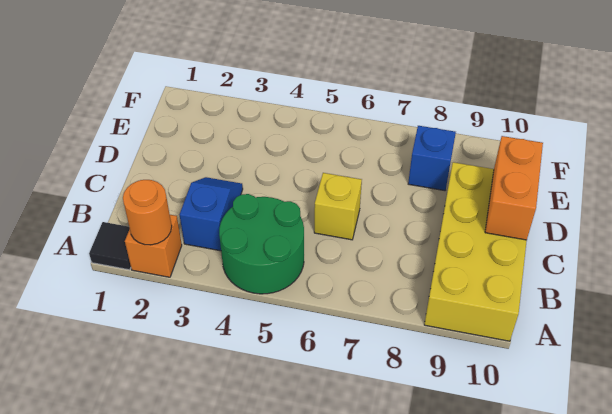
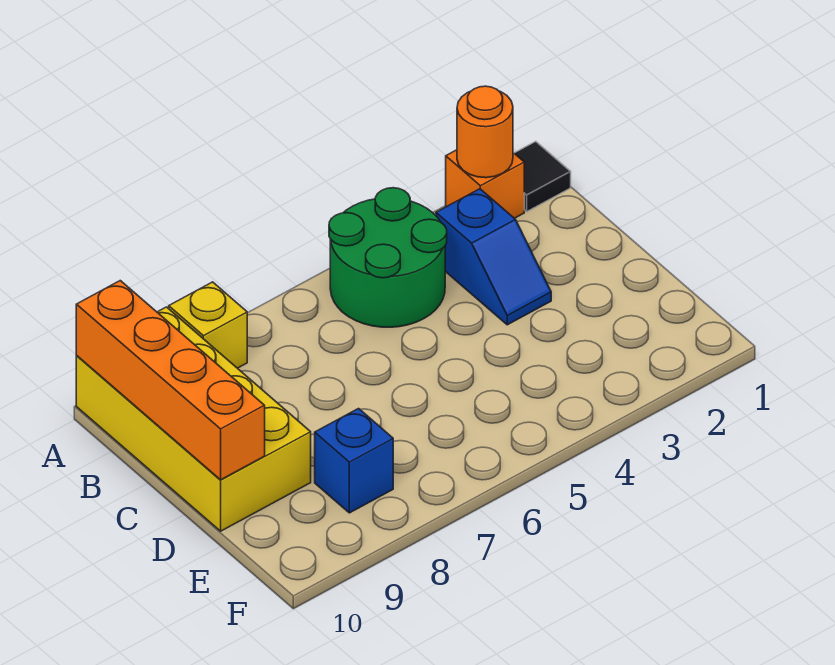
yellow 1x1 brick [314,173,362,240] -> yellow 1x1 brick moved to [169,282,247,368]
orange 1x2 brick [485,136,543,240] -> orange 1x4 brick [76,281,265,480]

